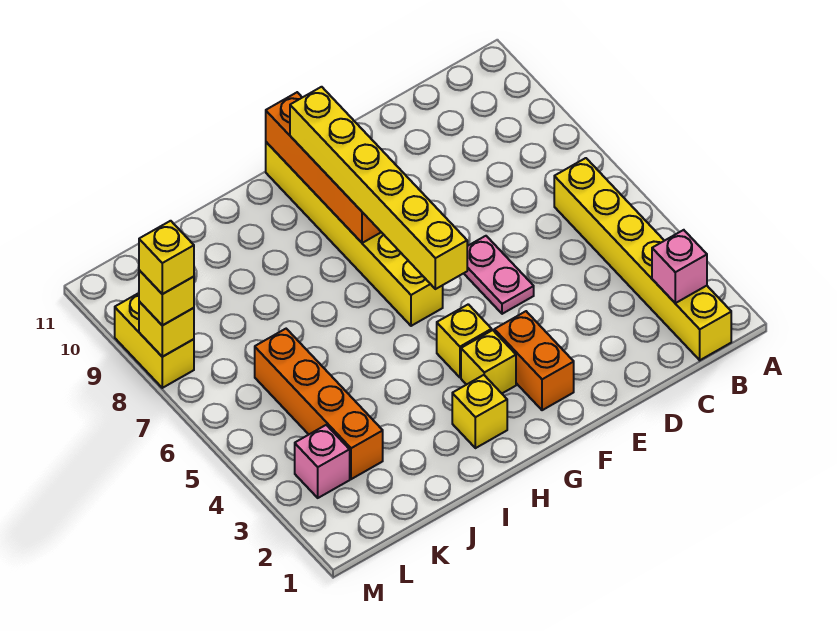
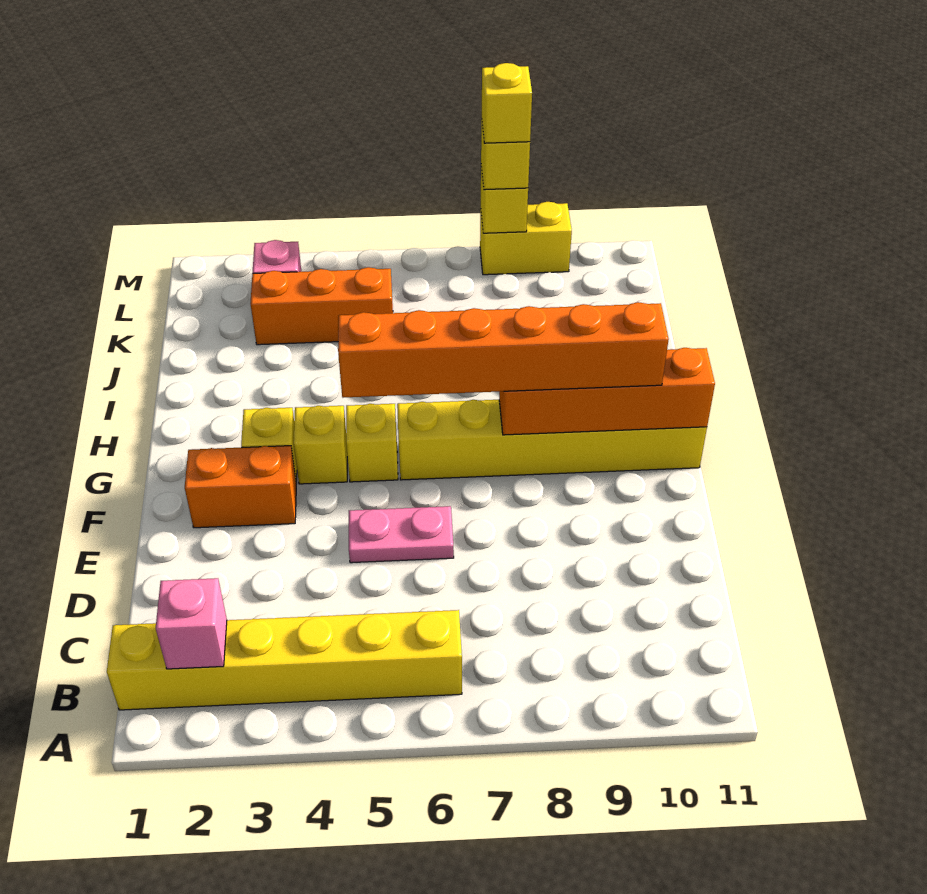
yellow 1x6 brick [290,87,467,289] -> orange 1x6 brick [338,302,669,398]
yellow 1x1 brick [452,375,507,448] -> yellow 1x1 brick moved to [346,404,398,482]
orange 1x4 brick [255,329,383,479] -> orange 1x3 brick [250,267,393,345]

